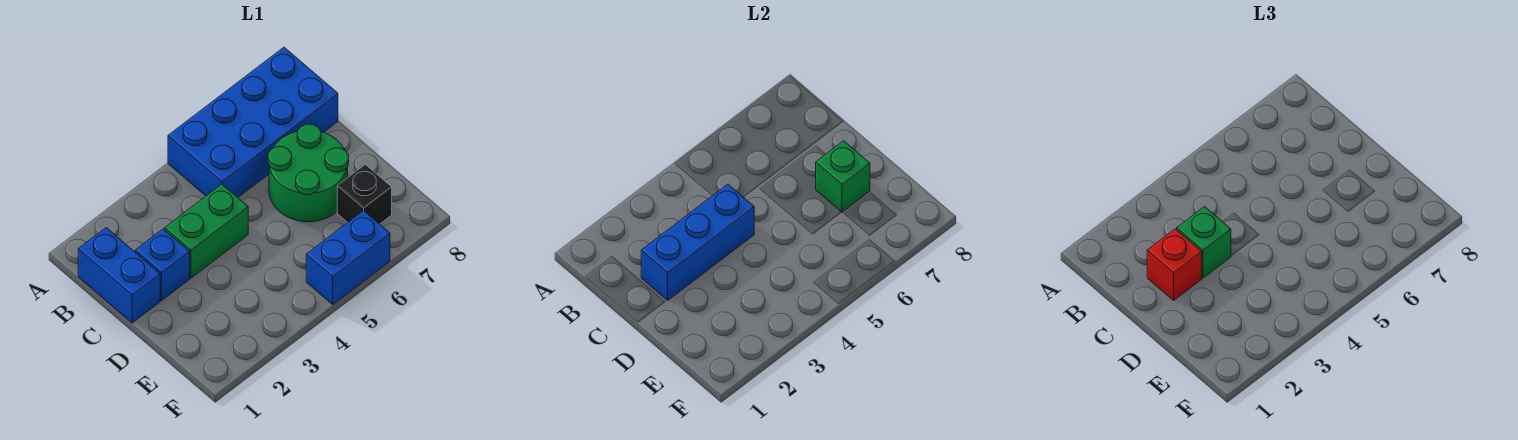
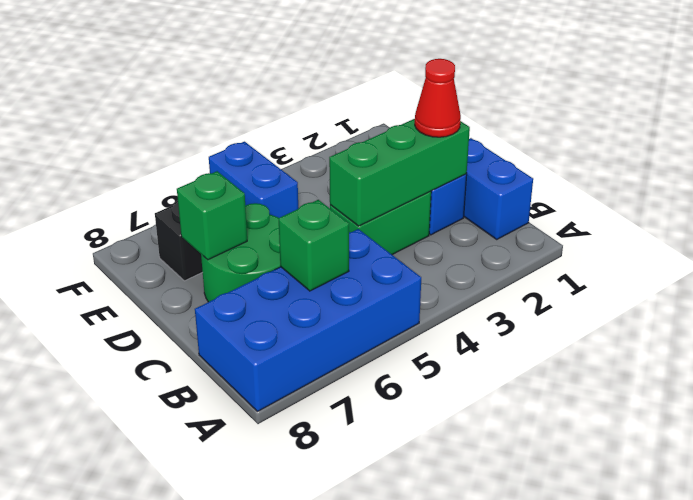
blue 1x3 brick [641,184,754,300] -> green 1x3 brick [329,119,470,226]
red 1x1 brick [1147,229,1202,300] -> red 1x1 cone [415,59,461,137]
green 1x1 brick [1177,207,1231,278] -> green 1x1 brick moved to [279,200,349,291]
blue 1x2 brick [306,211,390,304] -> blue 1x2 brick turned to [209,142,298,218]

